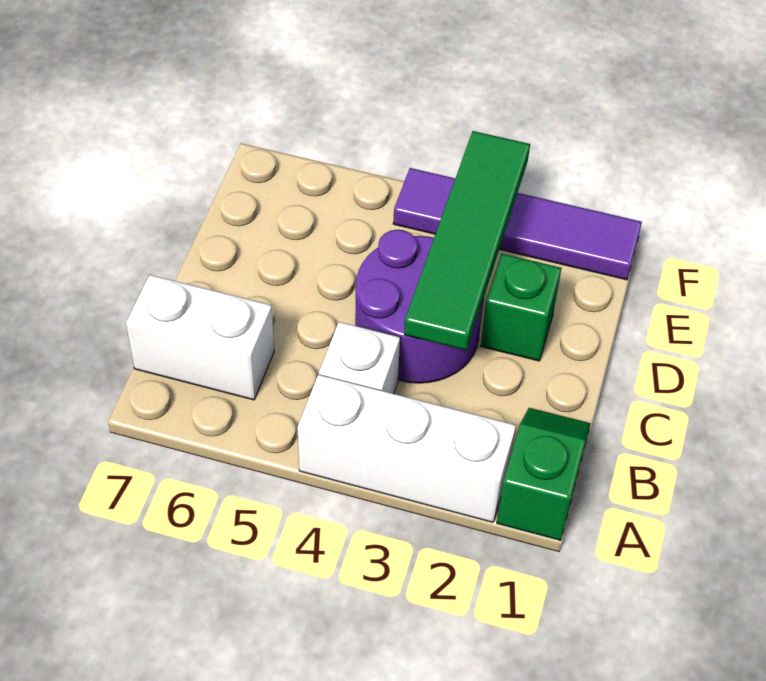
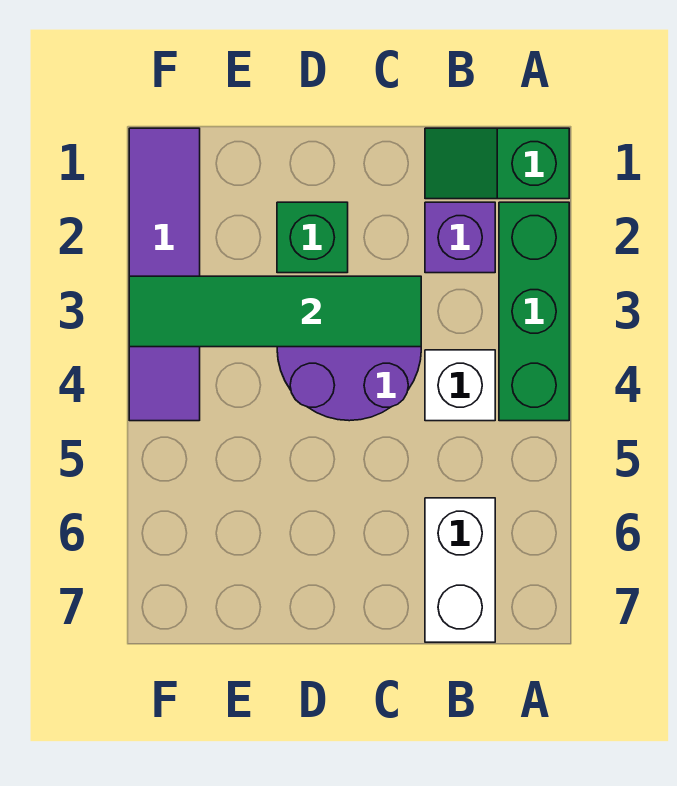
white 1x3 brick [298,375,516,522] -> green 1x3 brick [499,202,569,421]
none -> purple 1x1 brick [425,202,495,273]

